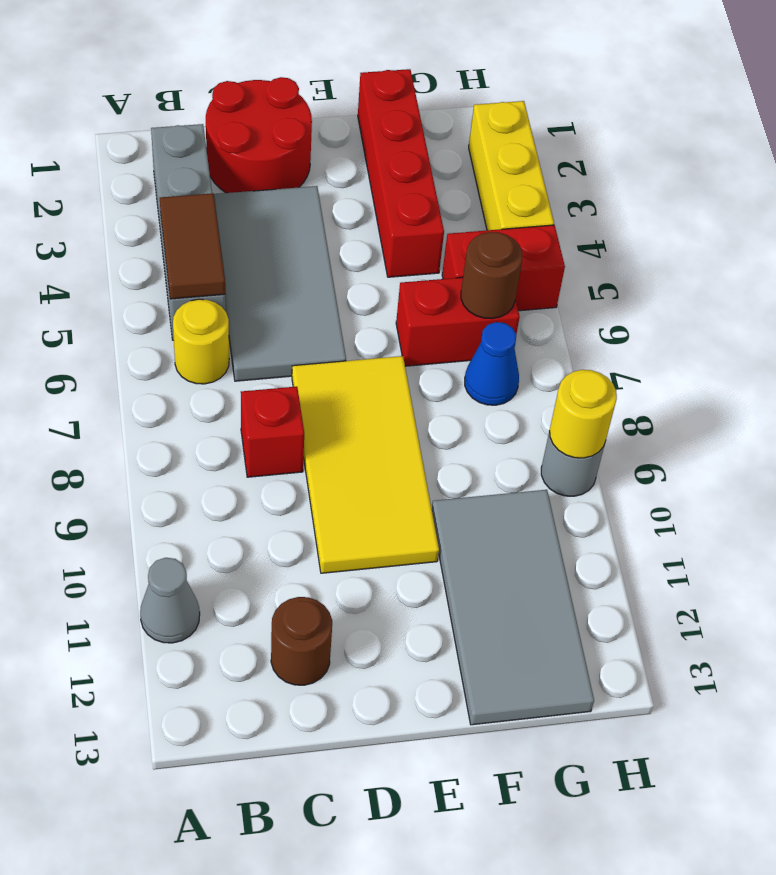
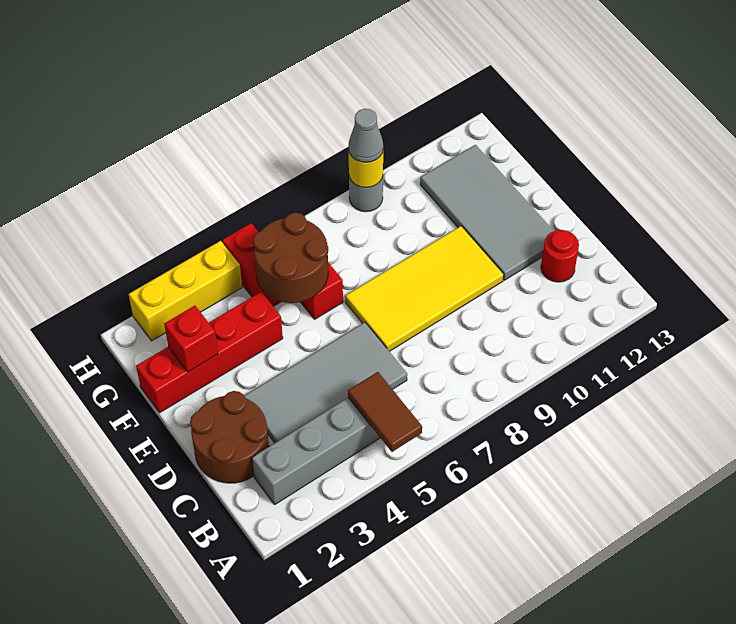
grey 1x1 cone [140,558,200,643] -> grey 1x1 cone moved to [349,109,383,162]
brown 1x2 tile [160,193,225,299] -> brown 1x2 tile turned to [348,372,422,452]
yellow 1x1 round brick [173,299,229,384] -> none
red 2x2 round brick [206,77,312,193] -> brown 2x2 round brick [190,391,269,483]
red 1x1 brick [241,387,304,477] -> red 1x1 brick moved to [164,306,218,372]
brown 1x1 round brick [271,597,332,685] -> red 1x1 round brick [541,230,579,282]
grey 2x4 tile [432,490,594,725] -> grey 2x4 tile turned to [420,145,553,280]
brown 1x1 round brick [461,232,523,319] -> brown 2x2 round brick [253,213,328,303]
blue 1x1 cone [465,322,519,405] -> none

